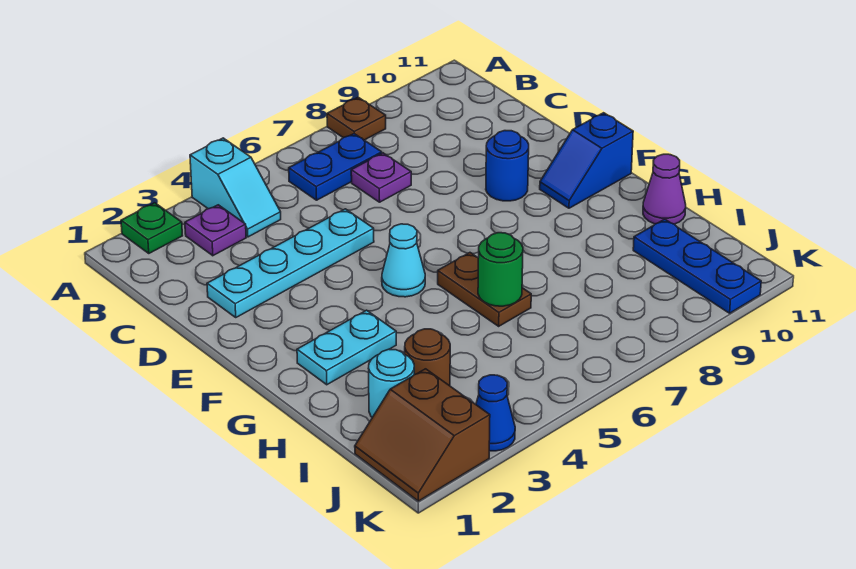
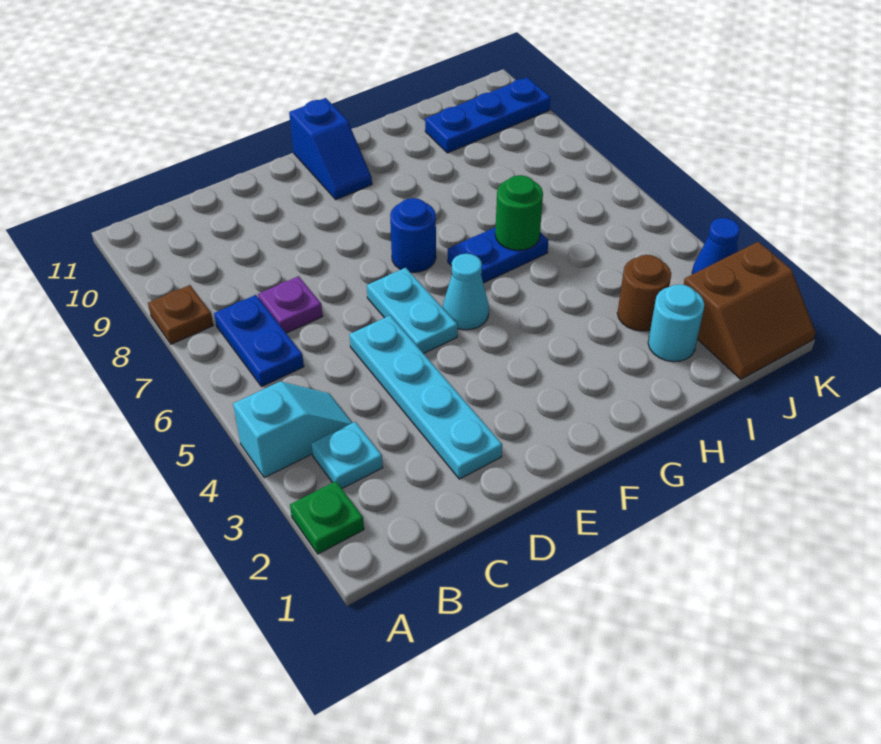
purple 1x1 plate [185,205,246,256] -> cyan 1x1 plate [311,422,383,488]
blue 1x1 round brick [486,131,529,201] -> blue 1x1 round brick moved to [390,198,436,272]
cyan 1x2 plate [297,310,396,385] -> cyan 1x2 plate moved to [367,268,458,354]
brown 1x2 plate [438,253,531,326] -> blue 1x2 plate [448,227,549,283]
purple 1x1 cone [643,154,686,224] -> none

